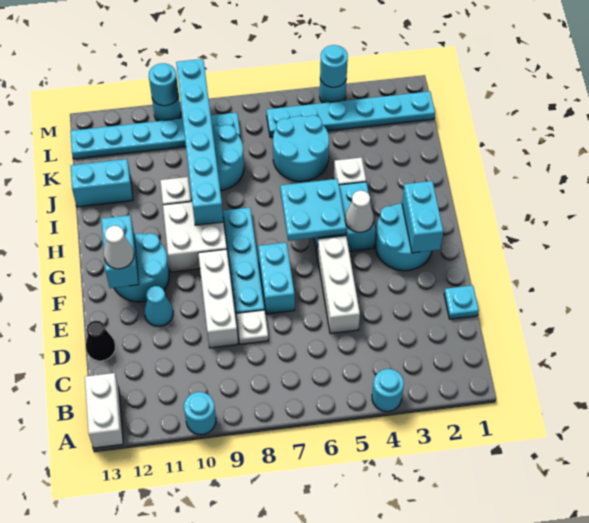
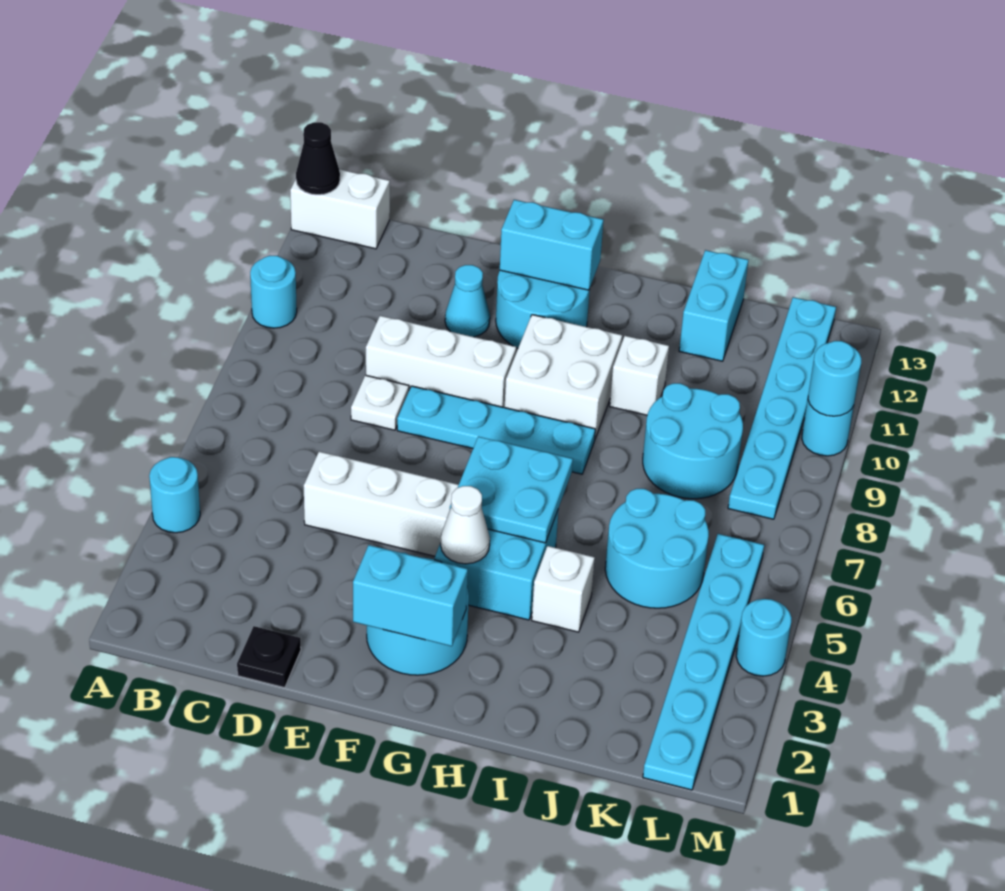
cyan 1x1 plate [444,285,479,319] -> black 1x1 plate [237,626,301,688]
black 1x1 cone [86,321,115,361] -> black 1x1 cone moved to [296,122,340,195]
cyan 1x2 brick [258,243,295,314] -> none
white 1x1 cone [104,226,134,269] -> none
cyan 1x6 brick [176,59,223,225] -> none
cyan 1x1 round brick [320,45,348,87] -> none

